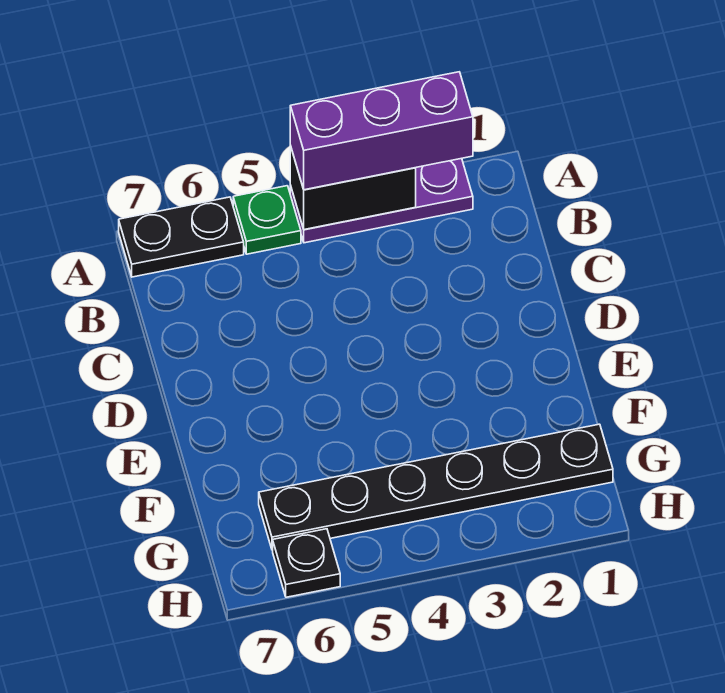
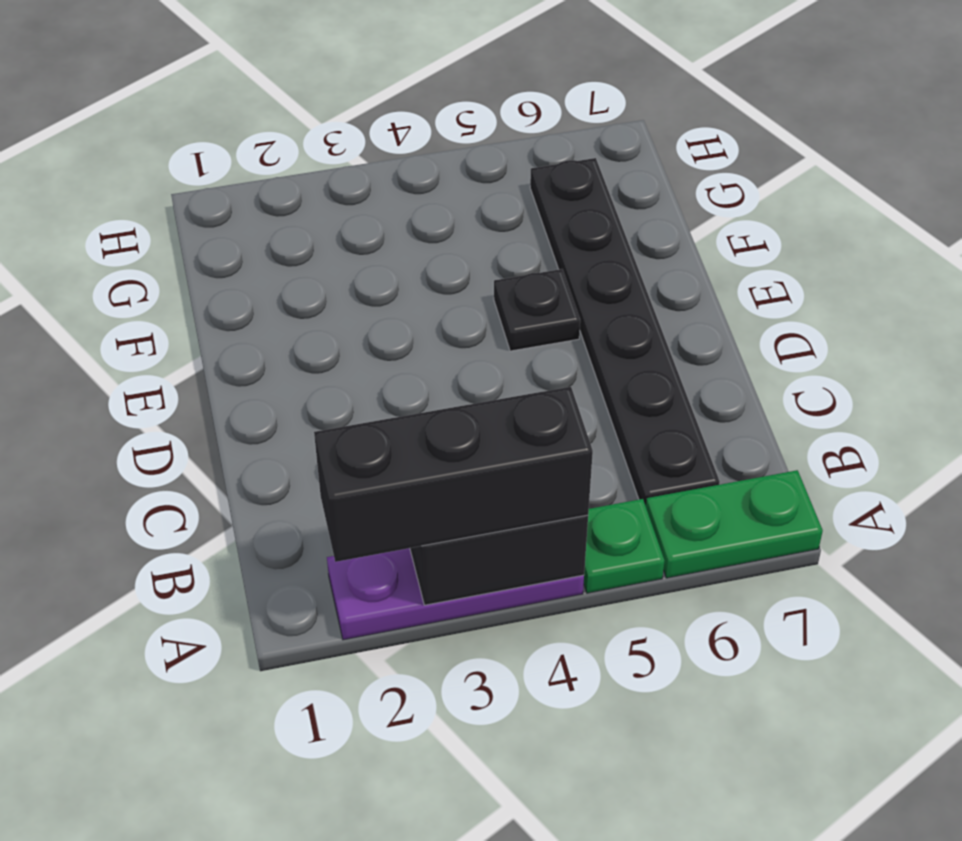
purple 1x3 brick [290,72,473,190] -> black 1x3 brick [314,387,593,562]
black 1x2 plate [119,197,244,277] -> green 1x2 plate [646,470,823,578]
black 1x6 plate [259,424,613,550] -> black 1x6 plate turned to [530,158,720,506]
black 1x1 plate [273,529,340,597] -> black 1x1 plate moved to [494,269,580,351]

